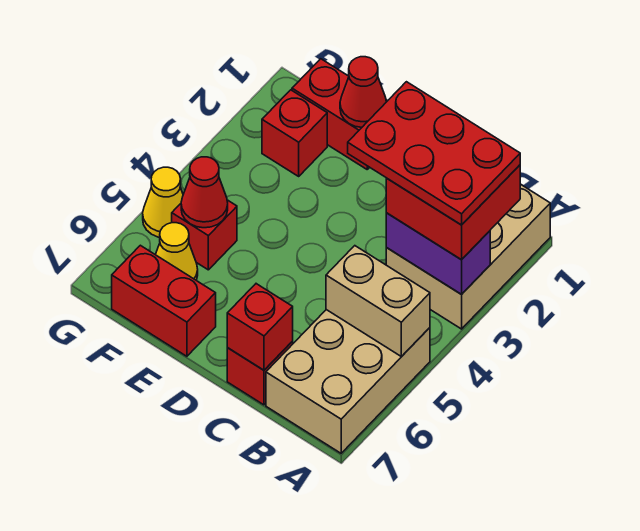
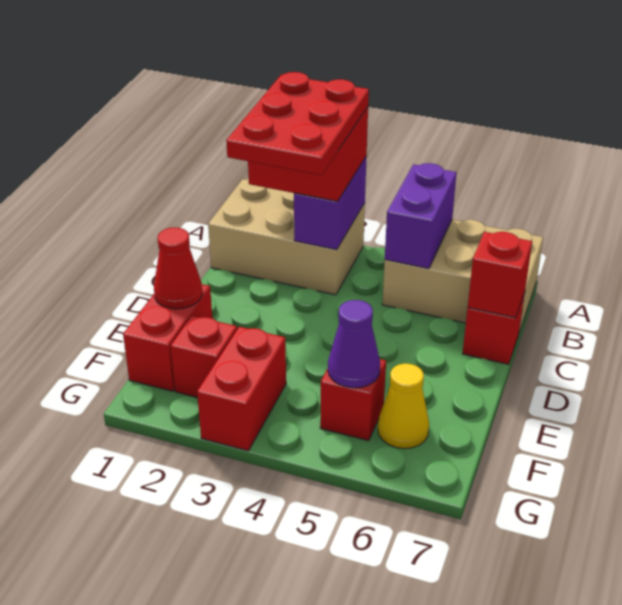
tan 1x2 brick [326,246,430,357] -> purple 1x2 brick [385,163,457,269]
red 1x2 brick [112,245,216,356] -> red 1x2 brick moved to [197,327,286,451]
red 1x1 cone [181,157,228,228] -> purple 1x1 cone [328,300,380,388]
yellow 1x1 cone [143,167,183,237] -> none

